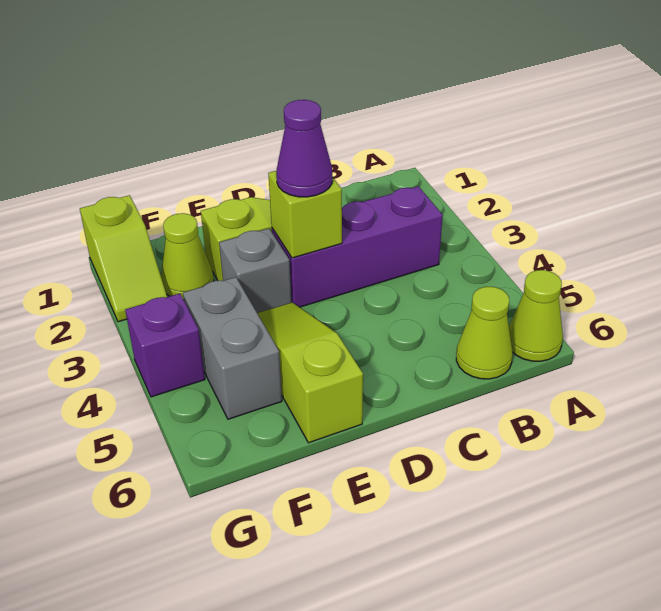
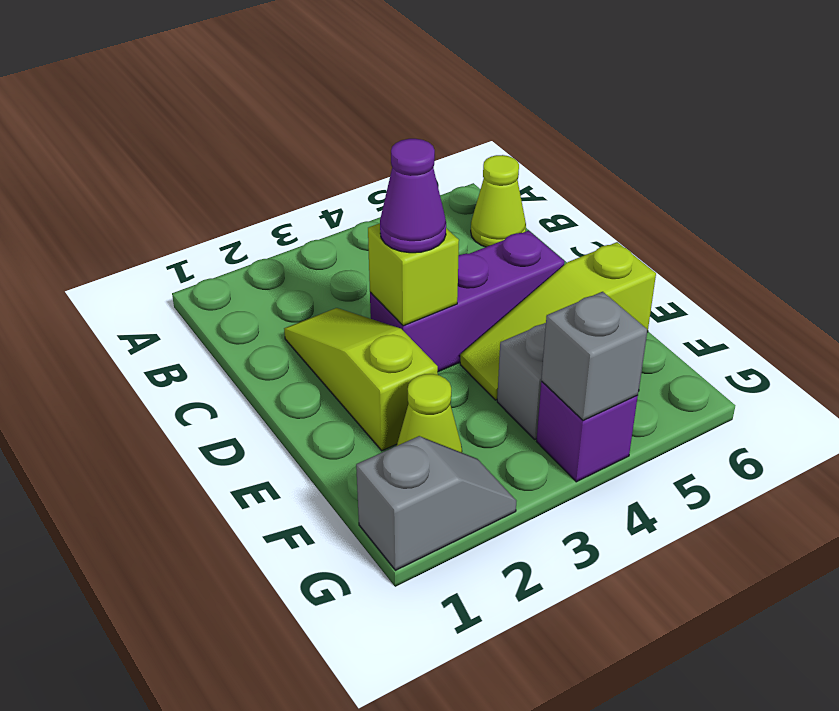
lime 1x1 cone [509,270,563,361] -> none
purple 1x3 brick [272,186,443,307] -> purple 1x3 brick turned to [370,231,565,372]
grey 1x1 brick [219,228,291,313] -> grey 1x1 brick moved to [541,292,647,421]
lime 1x2 slope [80,195,167,322] -> grey 1x2 slope [356,436,516,570]

